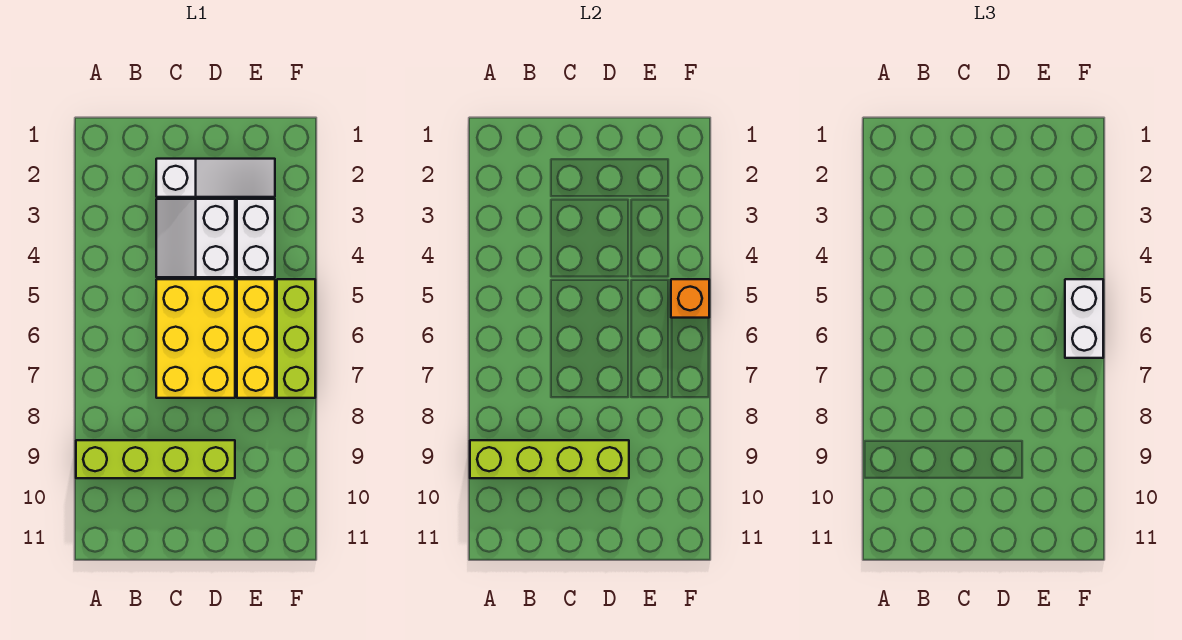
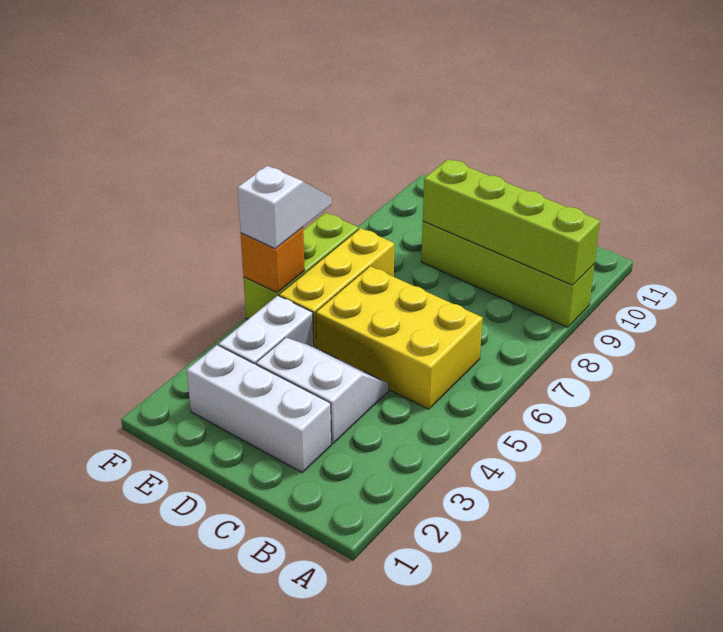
white 1x3 slope [156,159,275,197] -> white 1x3 brick [187,345,331,472]
white 2x2 slope [156,199,235,277] -> white 2x2 slope turned to [256,338,389,444]
yellow 2x3 brick [156,279,235,398] -> yellow 2x3 brick turned to [316,266,483,409]
white 1x2 brick [1065,279,1103,358] -> white 1x2 slope [238,166,331,248]

